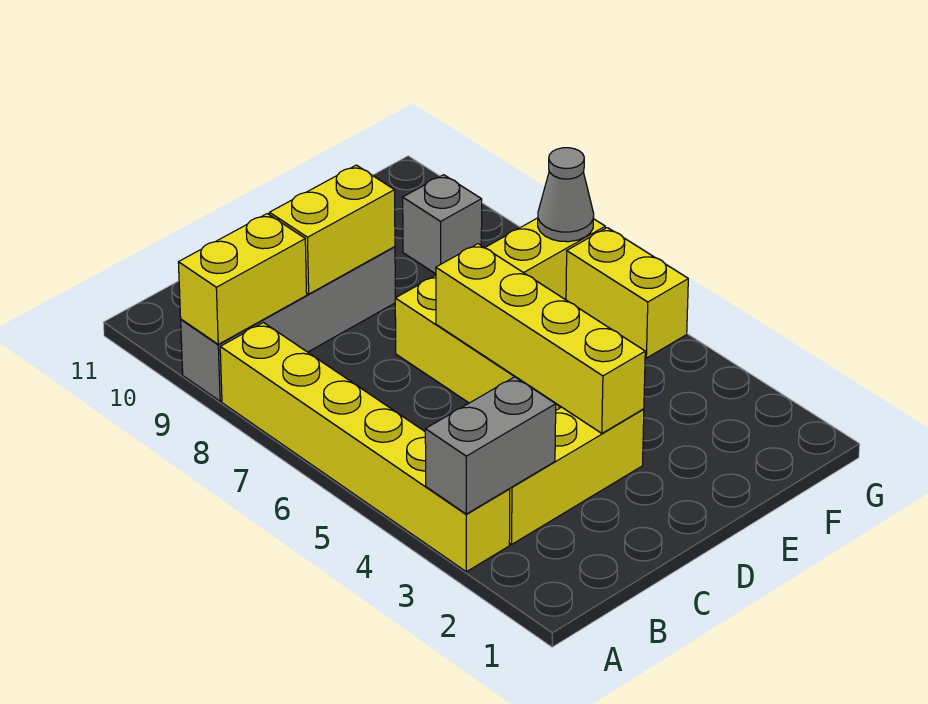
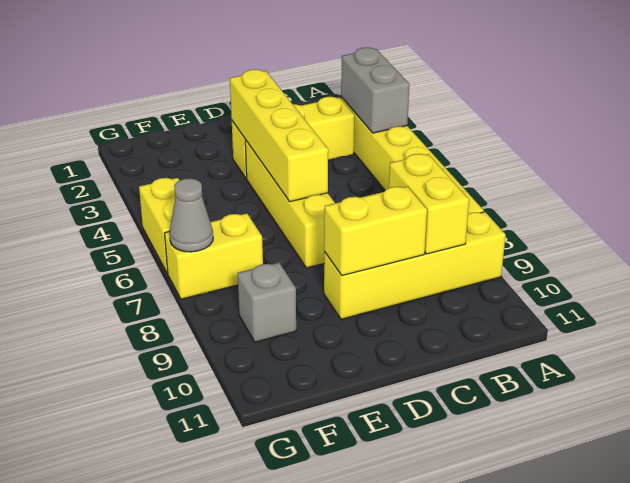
grey 1x2 brick [425,377,556,514] -> grey 1x2 brick turned to [341,47,409,133]
grey 1x4 brick [181,247,395,401] -> yellow 1x4 brick [324,212,506,319]
yellow 1x2 brick [178,214,307,344] -> yellow 1x2 brick turned to [389,154,469,254]

